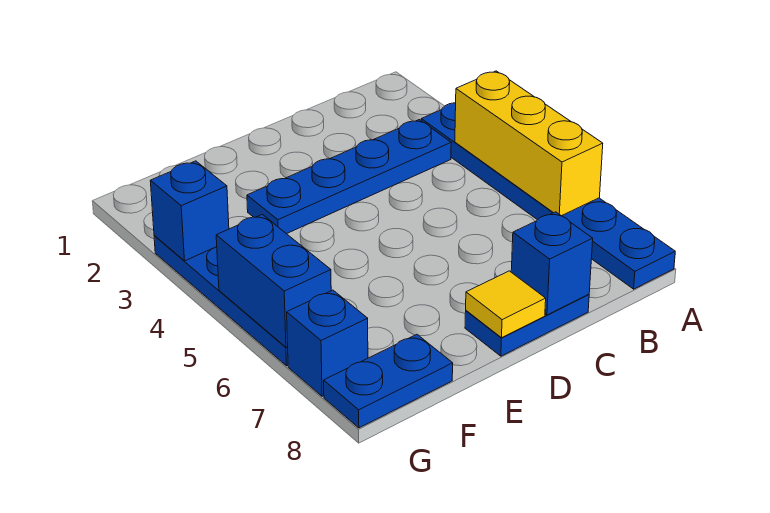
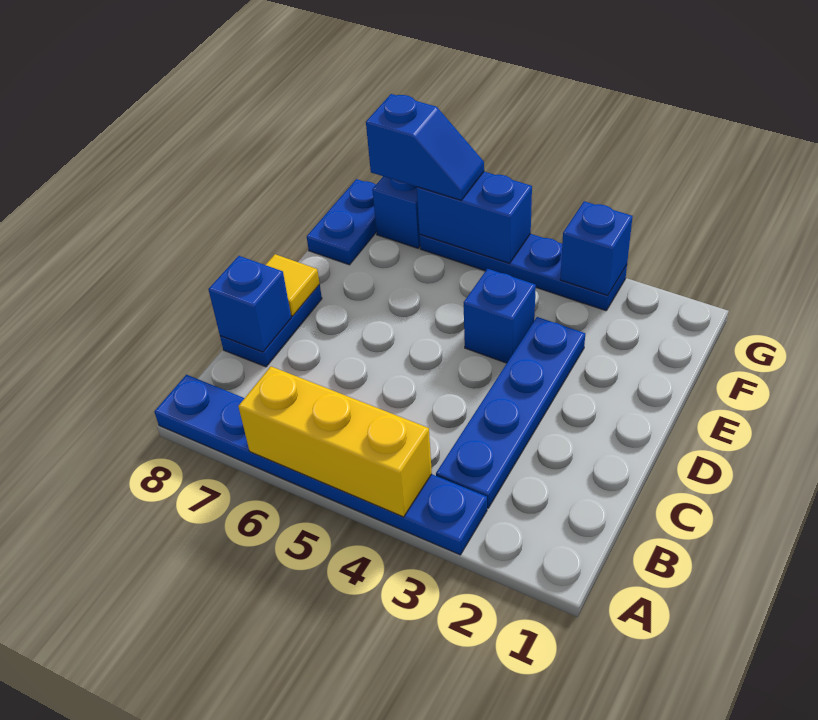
none -> blue 1x1 brick [464,269,536,363]
none -> blue 1x2 slope [366,94,484,200]

